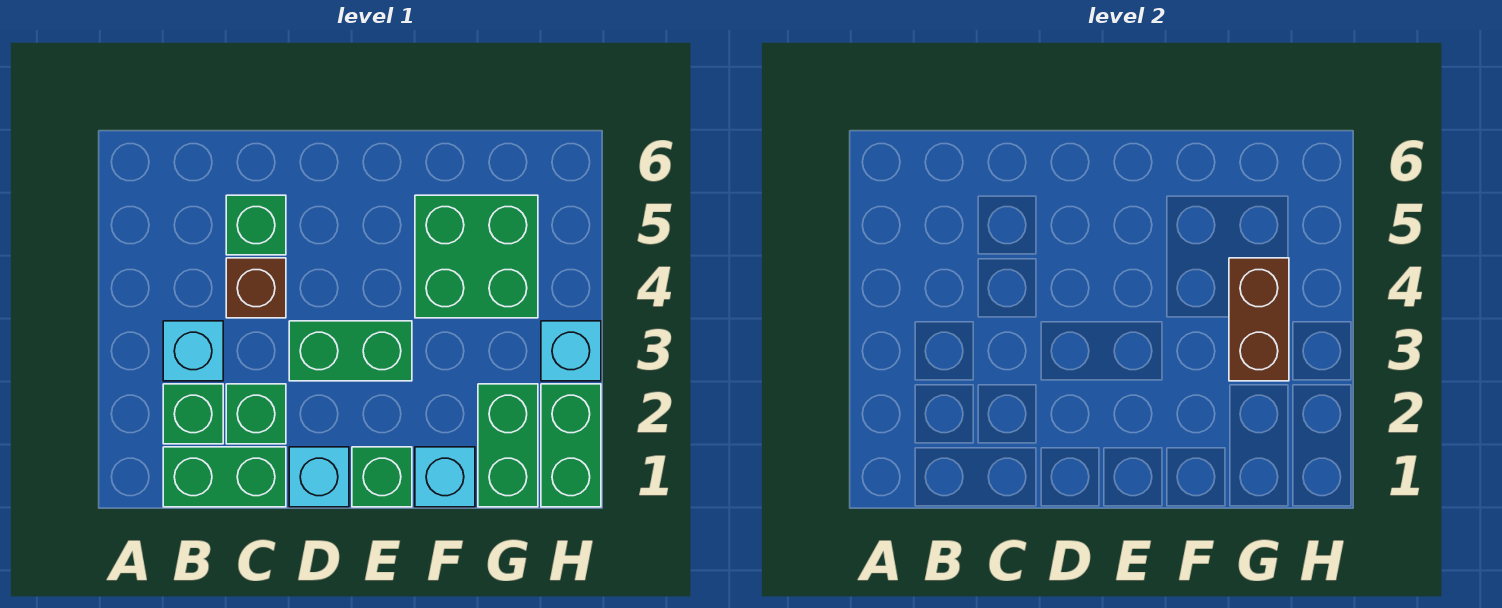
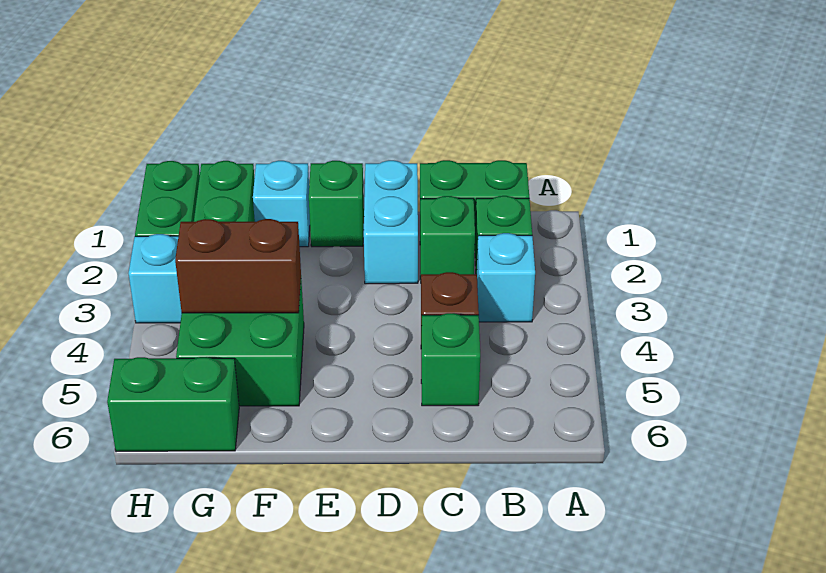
cyan 1x1 brick [289,447,349,507] -> cyan 1x2 brick [364,160,418,284]
green 1x2 brick [289,321,412,381] -> green 1x2 brick moved to [107,357,239,451]
brown 1x2 brick [1229,258,1289,381] -> brown 1x2 brick turned to [175,219,301,313]

